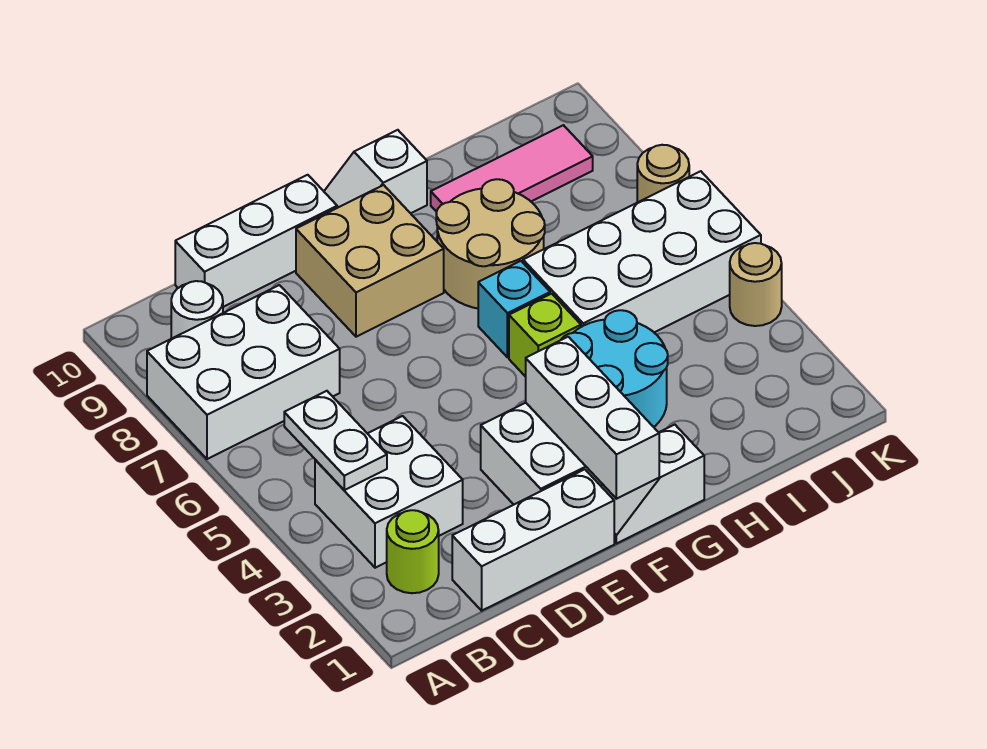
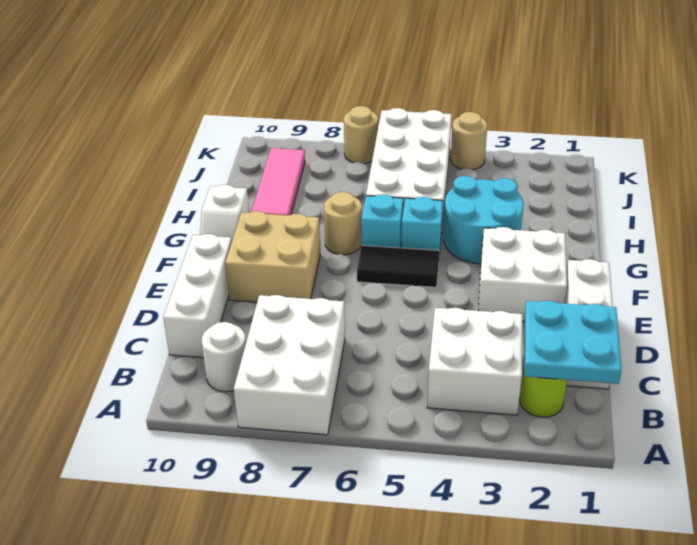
none -> cyan 2x2 plate [524,301,621,384]
white 1x2 plate [284,391,387,490] -> none
white 1x2 slope [601,425,704,544] -> none
white 1x3 brick [526,337,659,499] -> none
none -> black 1x2 tile [357,245,439,287]
lime 1x1 brick [509,294,581,377] -> cyan 1x1 brick [401,197,443,256]
tan 2x2 round brick [436,179,545,308] -> tan 1x1 round brick [324,192,362,255]

